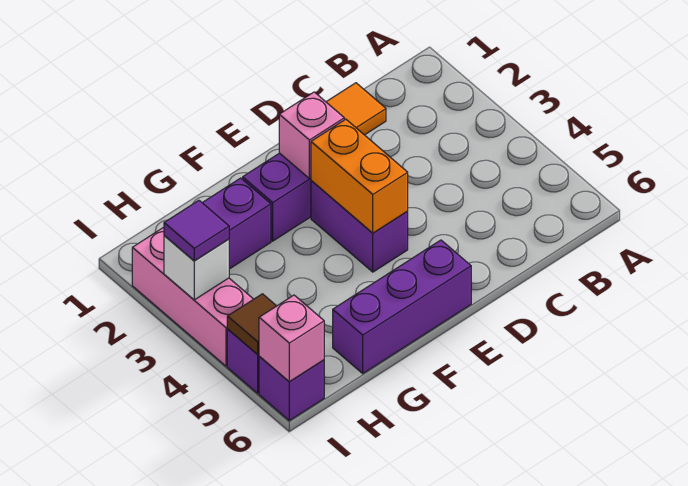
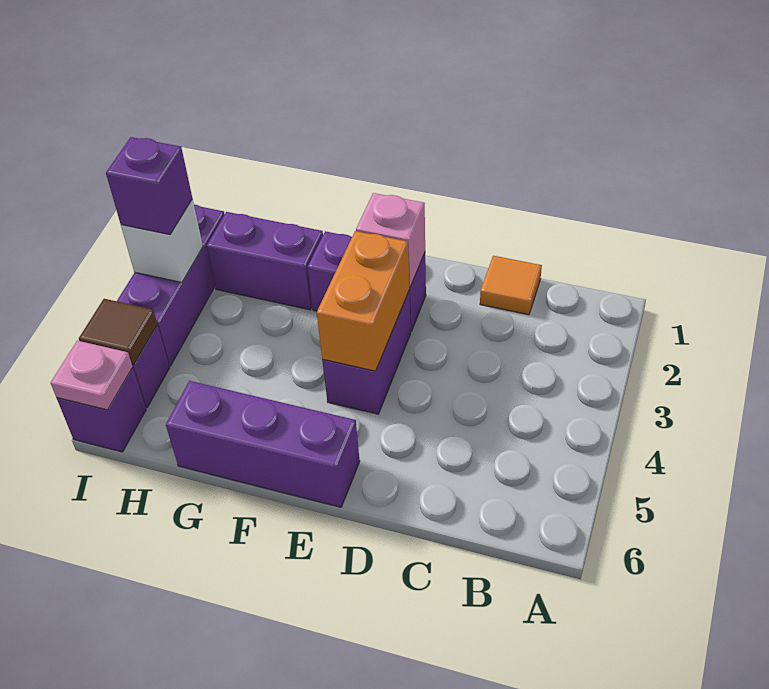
pink 1x3 brick [132,227,253,366] -> purple 1x3 brick [117,205,225,366]
purple 1x1 tile [164,201,229,261] -> purple 1x1 brick [106,137,192,234]
pink 1x1 brick [259,295,324,382] -> pink 1x1 plate [51,341,133,410]

